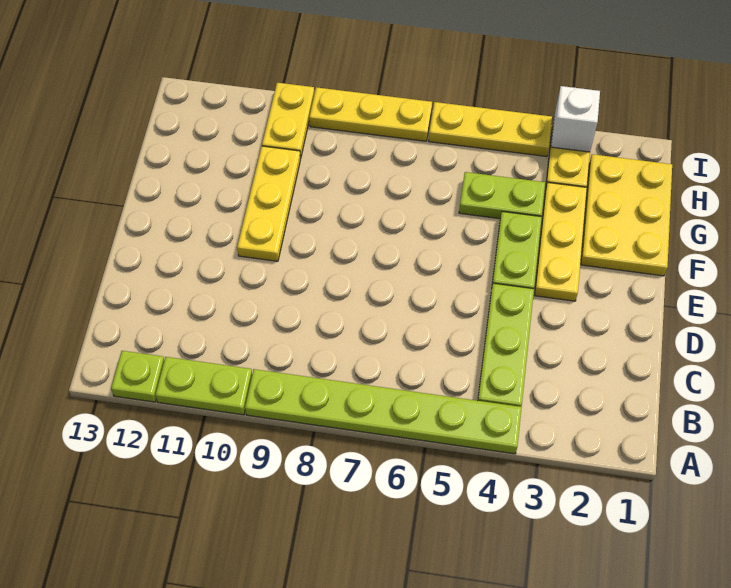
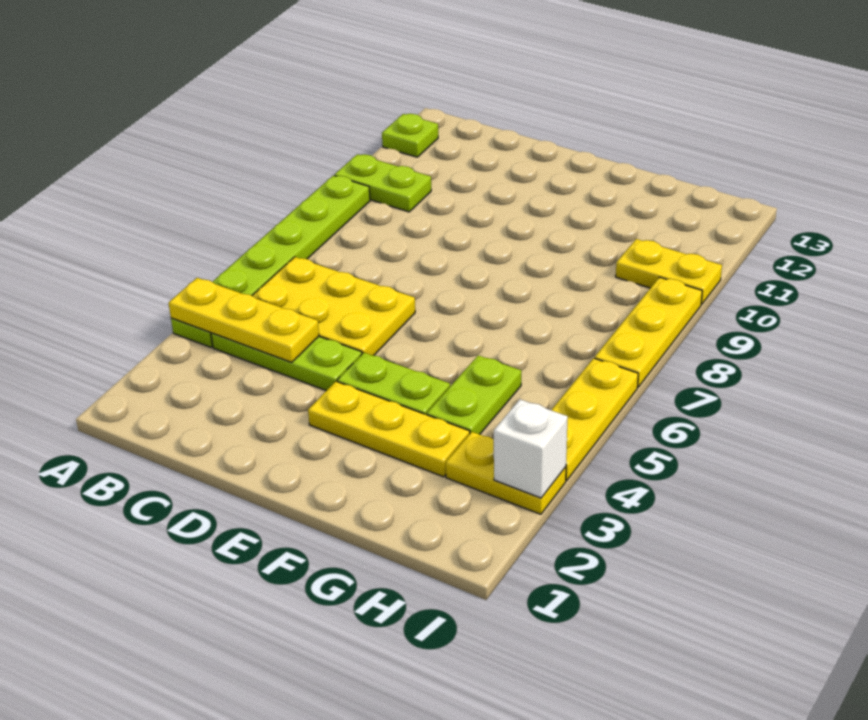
lime 1x2 plate [155,357,252,415] -> lime 1x2 plate turned to [335,154,431,212]
yellow 1x3 plate [237,146,300,261] -> yellow 1x3 plate moved to [169,278,319,362]
yellow 2x3 plate [581,154,672,276] -> yellow 2x3 plate moved to [252,257,415,355]

